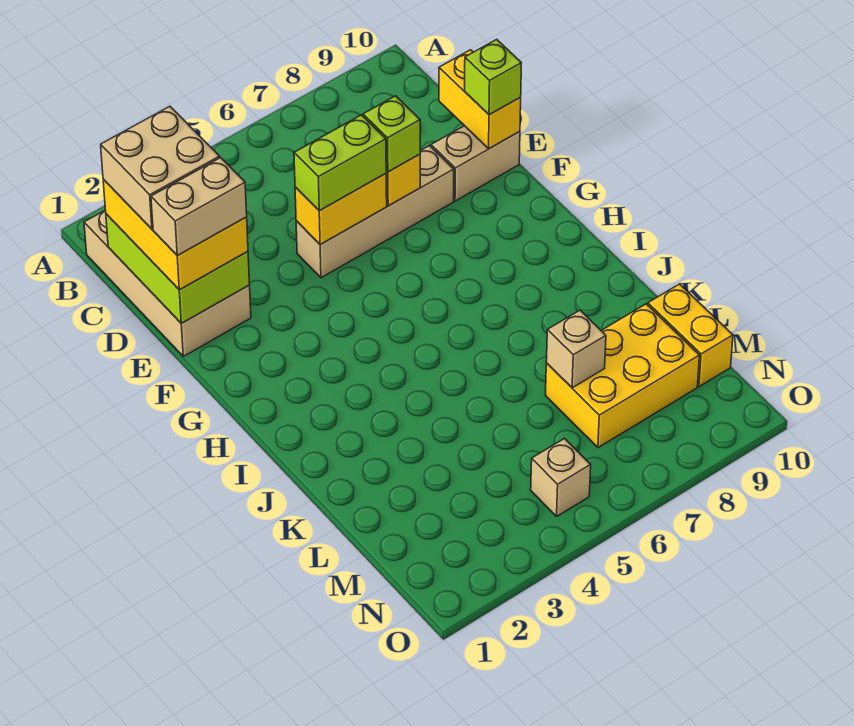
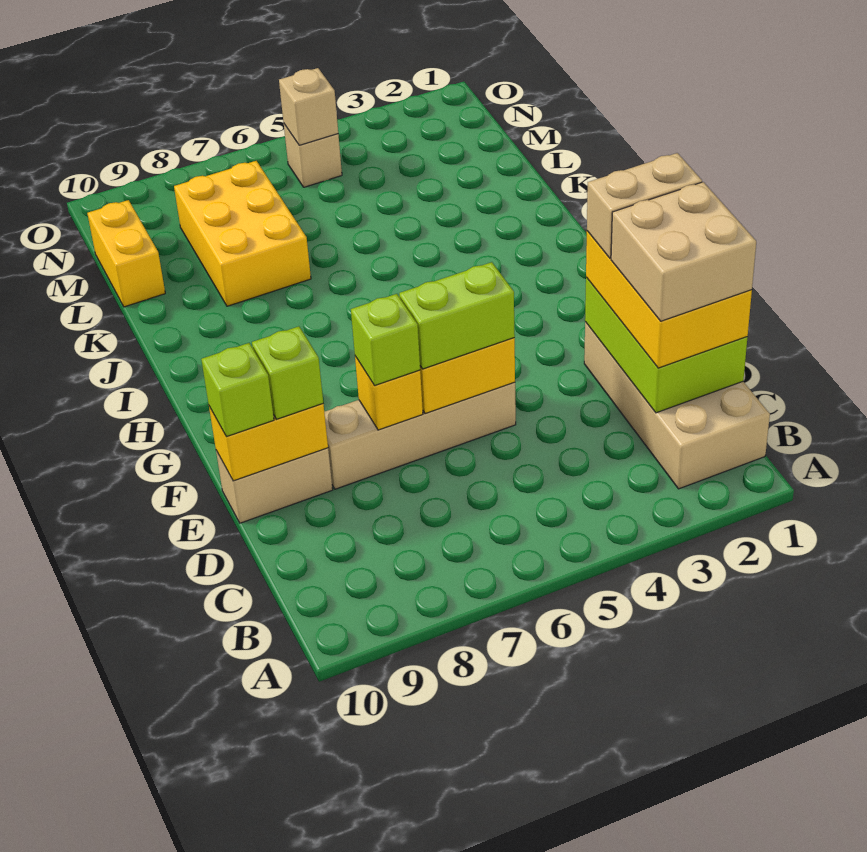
yellow 1x2 brick [439,50,521,149] -> yellow 1x2 brick turned to [209,404,328,481]
none -> lime 1x1 brick [252,326,323,419]
yellow 2x3 brick [545,304,699,448] -> yellow 2x3 brick turned to [174,161,311,306]
tan 1x1 brick [546,310,606,388] -> tan 1x1 brick moved to [279,68,338,145]

